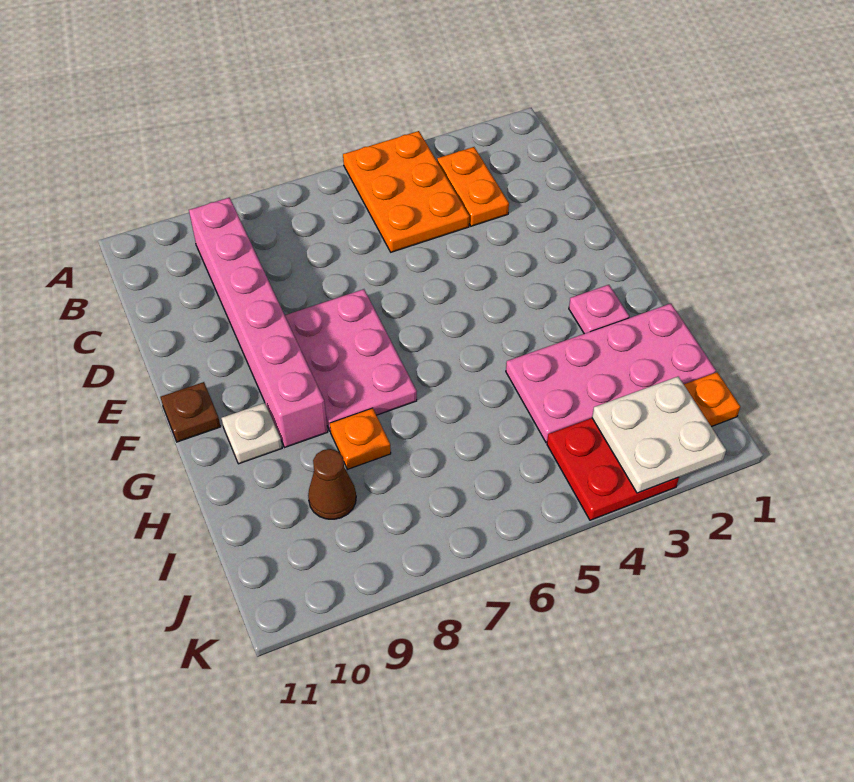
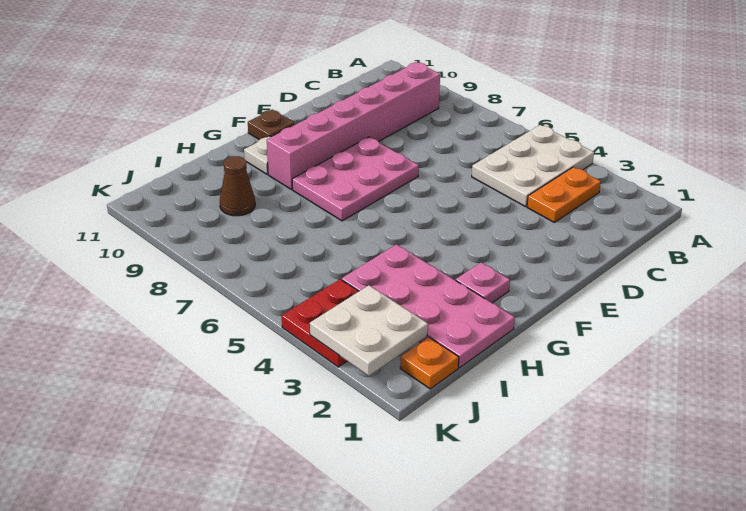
orange 2x3 plate [343,131,469,252] -> white 2x3 plate [472,125,594,207]
orange 1x1 plate [330,408,391,469] -> none

